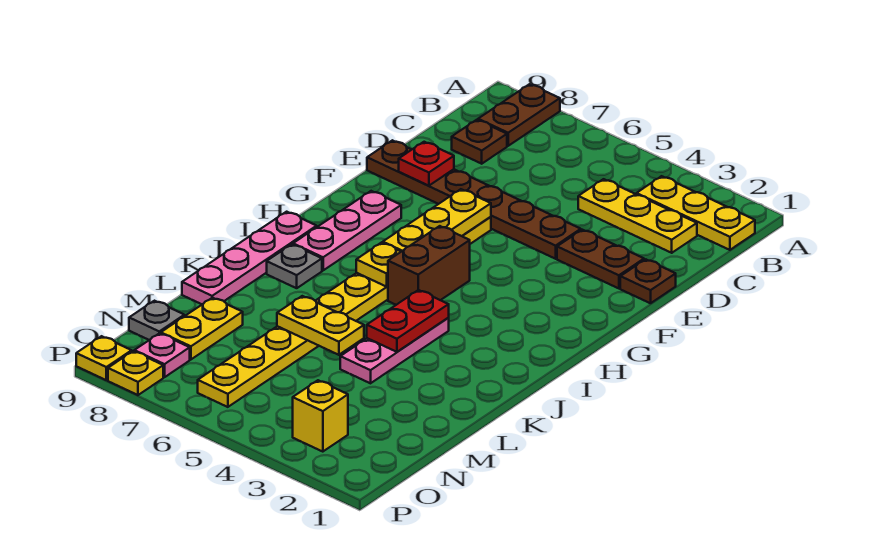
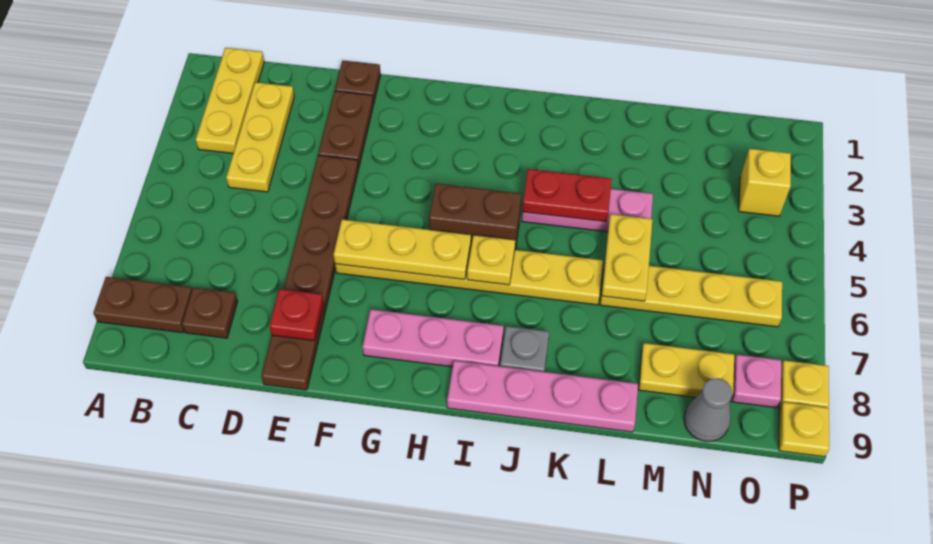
grey 1x1 plate [129,301,184,340] -> grey 1x1 cone [684,378,732,441]

